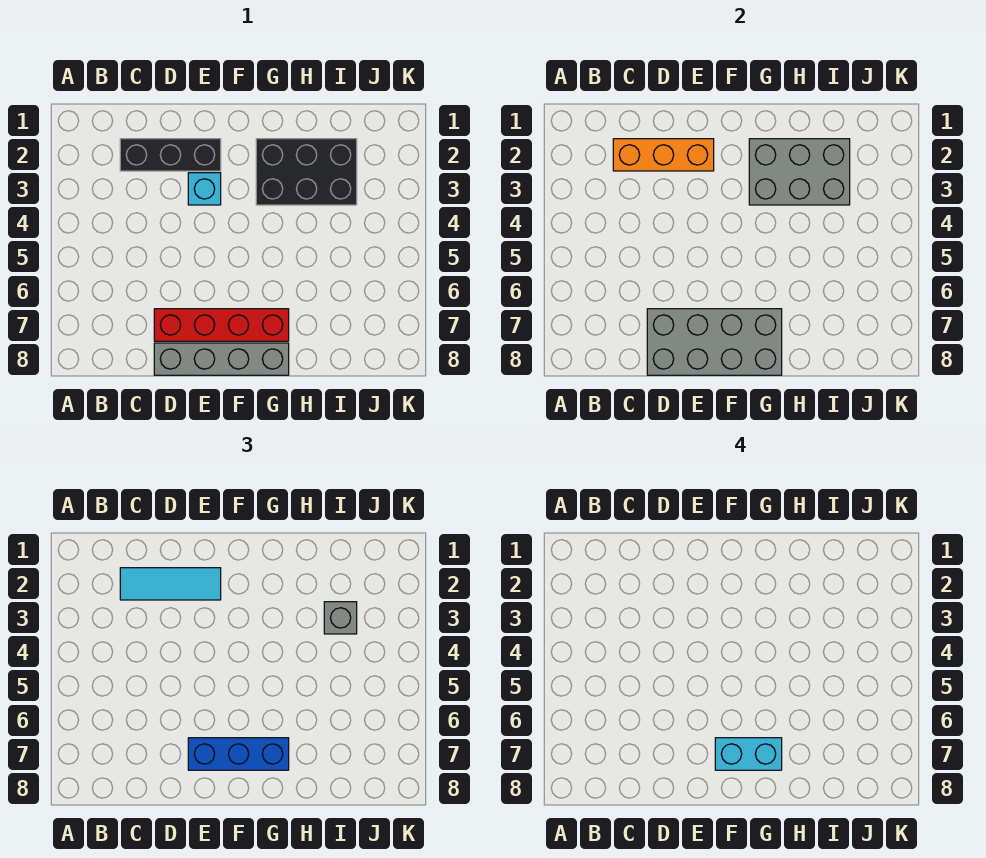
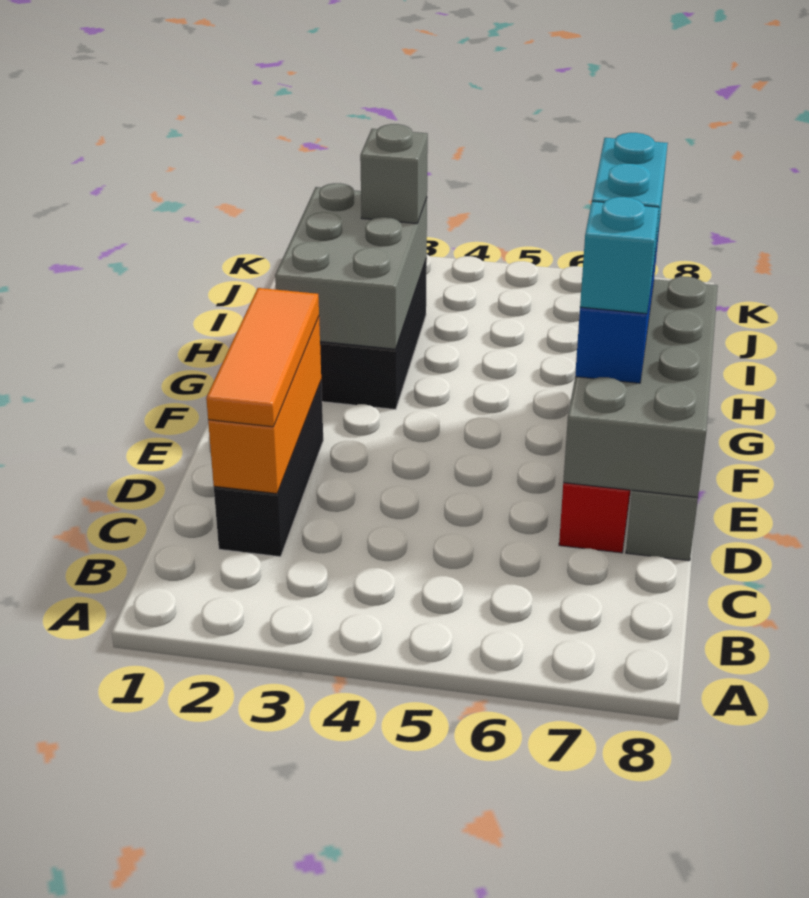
cyan 1x3 tile [120,568,221,600] -> orange 1x3 tile [206,288,319,427]
cyan 1x1 brick [188,173,221,205] -> cyan 1x1 brick moved to [580,197,659,314]

